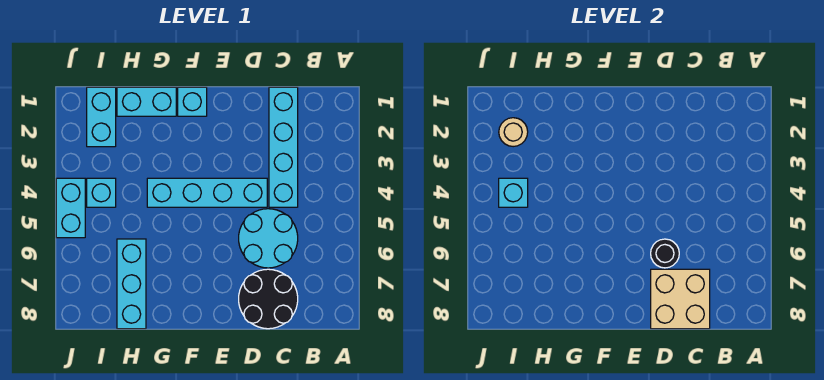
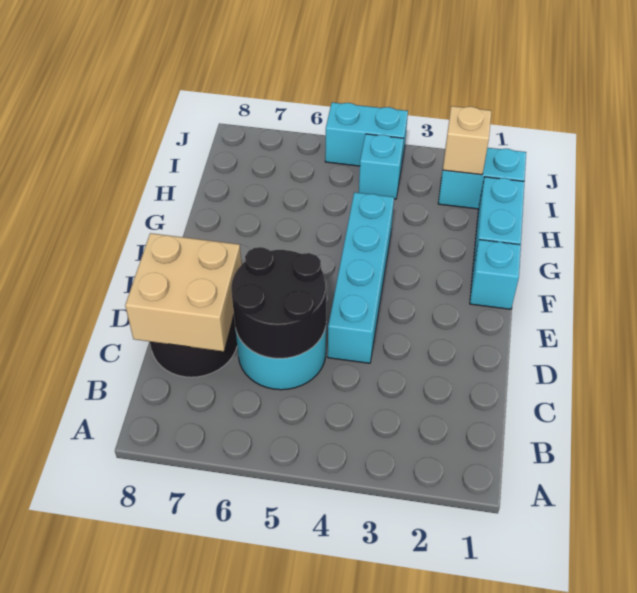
cyan 1x4 brick [269,87,298,207] -> none
black 1x1 round brick [651,239,679,268] -> black 2x2 round brick [231,247,327,358]
cyan 1x3 brick [117,239,146,329] -> none
tan 1x1 round brick [499,118,528,147] -> tan 1x1 brick [443,106,491,175]
cyan 1x1 brick [499,178,528,207] -> none

